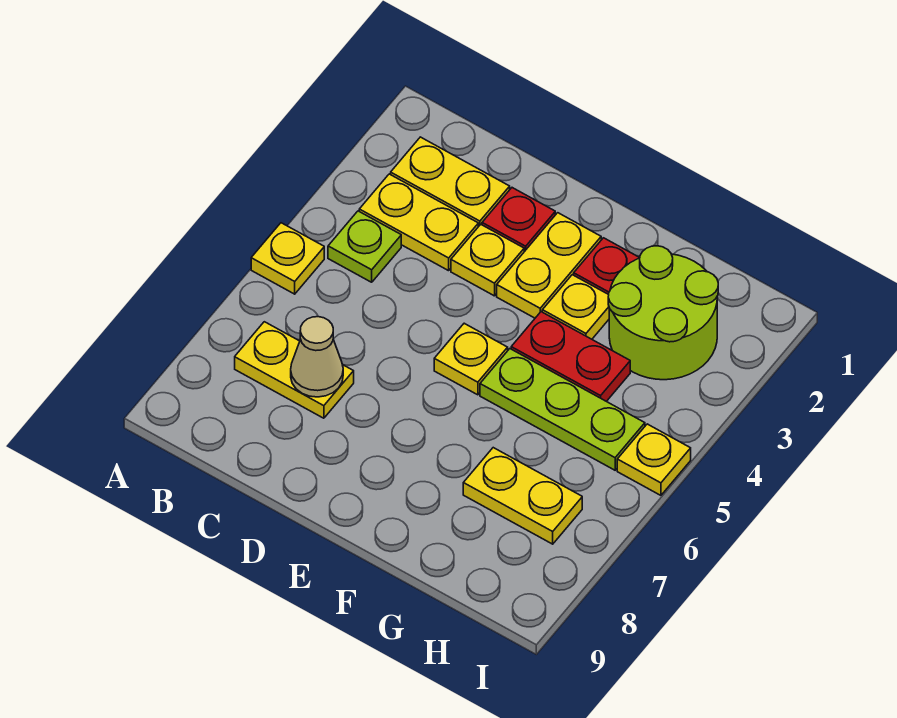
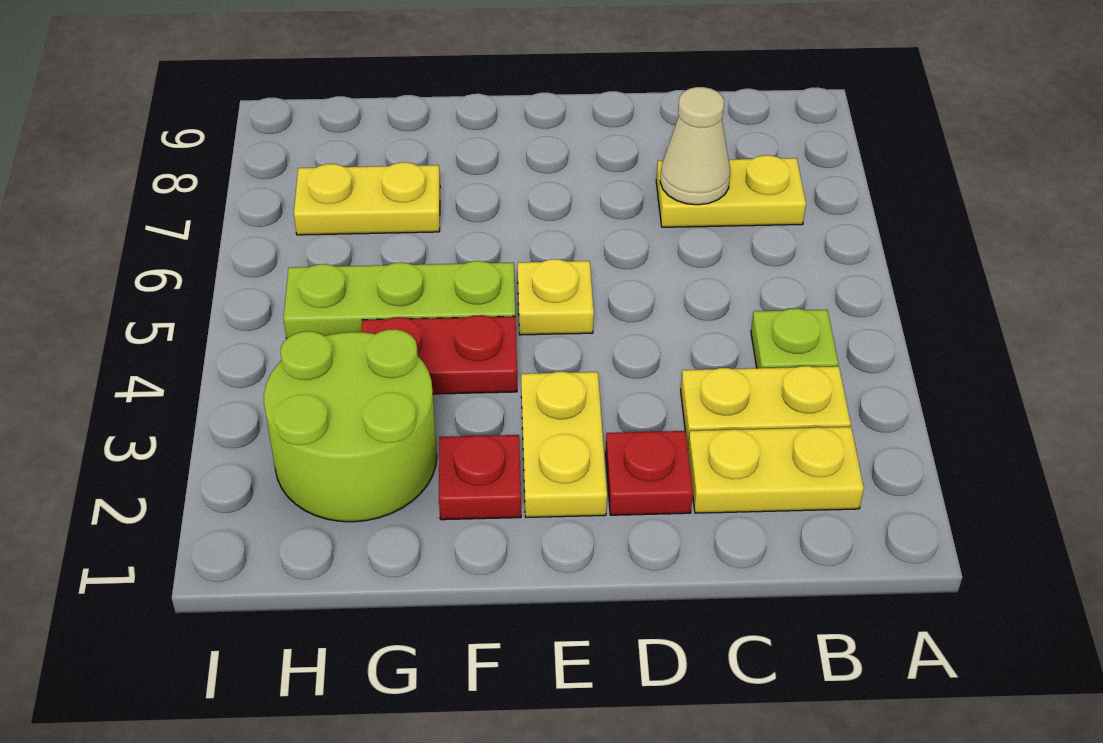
yellow 1x1 plate [251,223,324,294] -> none
yellow 1x1 plate [451,224,524,296] -> none
yellow 1x1 plate [542,275,609,339] -> none
yellow 1x1 plate [617,424,691,495] -> none

